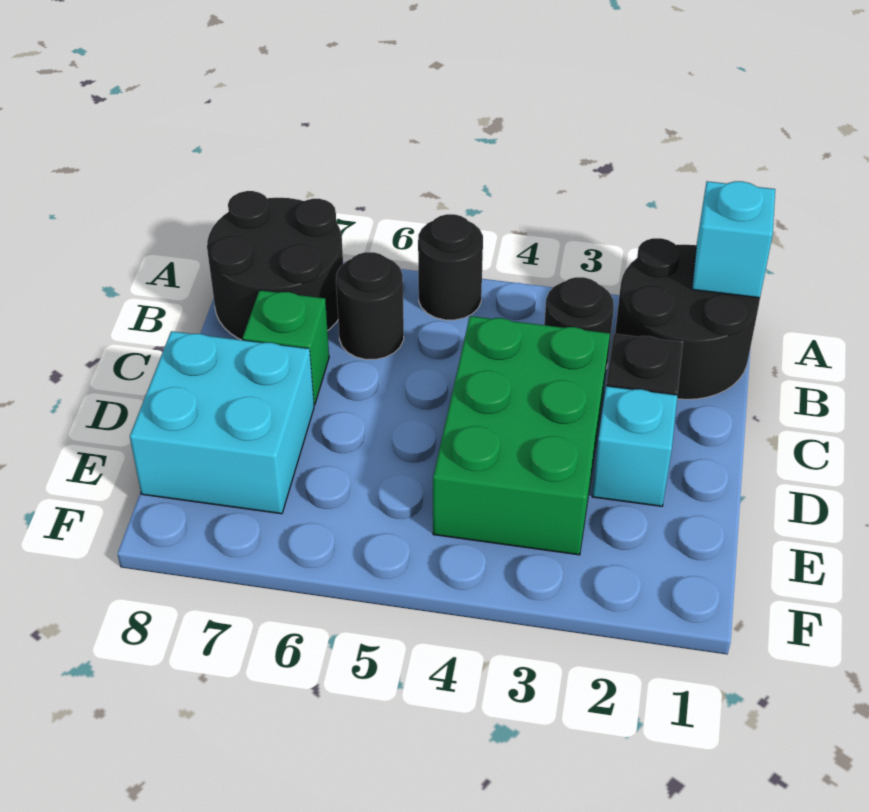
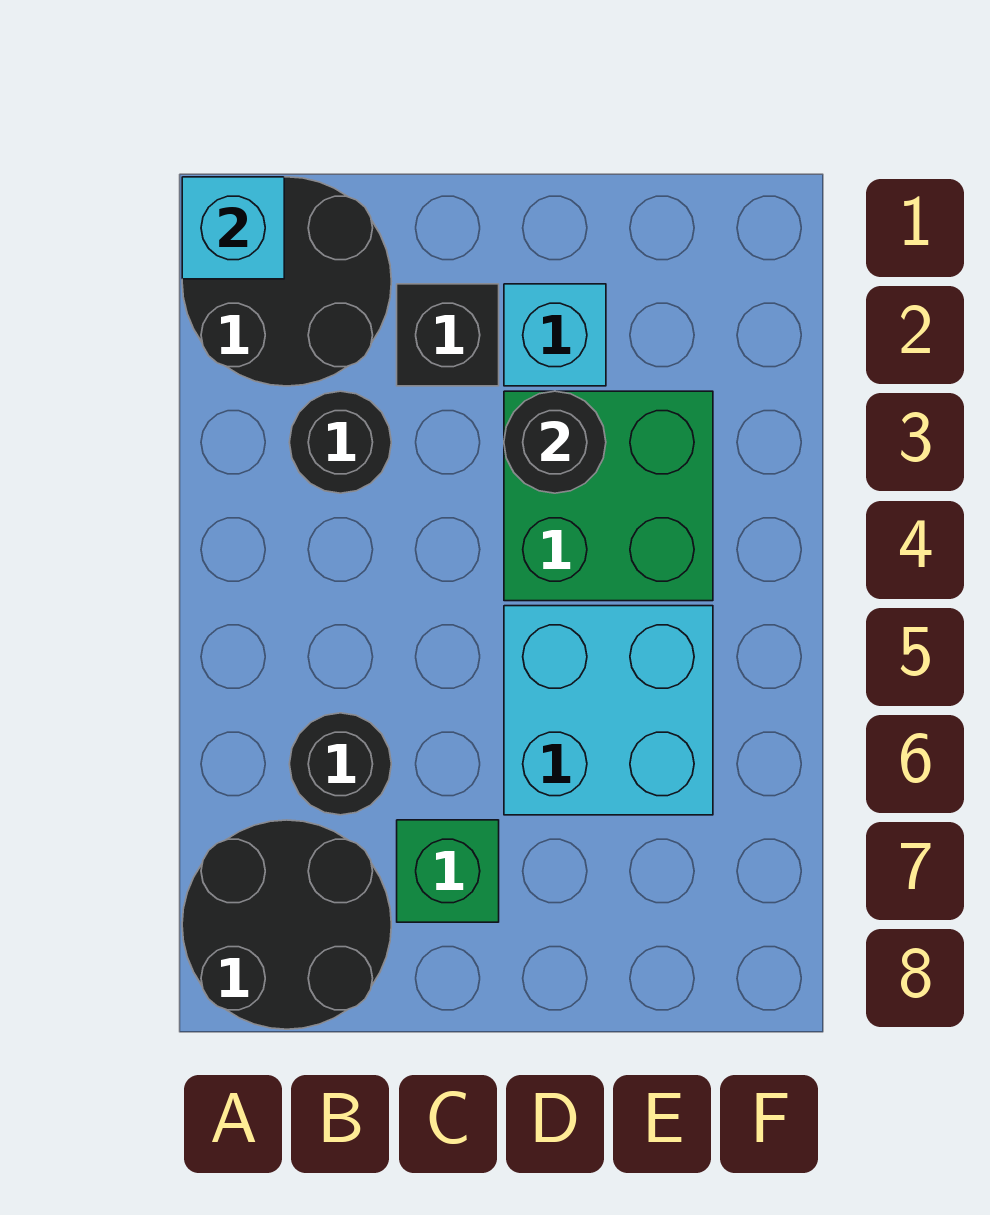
black 1x1 round brick [418,214,483,320] -> black 1x1 round brick moved to [504,391,606,493]
green 2x3 brick [433,316,610,555] -> green 2x2 brick [504,391,713,601]
cyan 2x2 brick [130,331,314,514] -> cyan 2x2 brick moved to [504,606,713,815]

